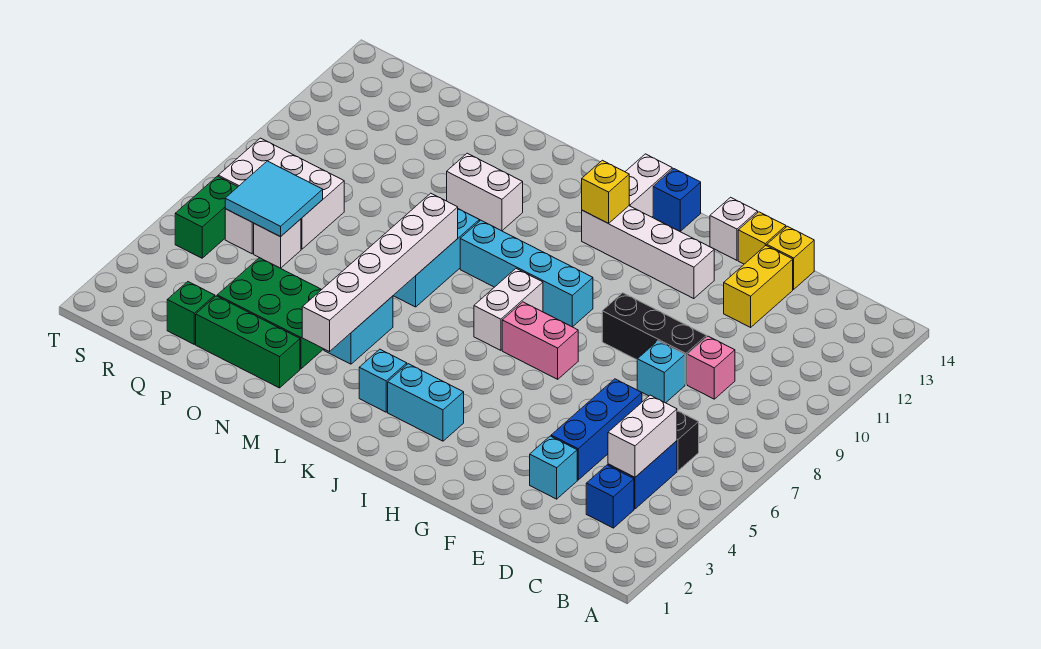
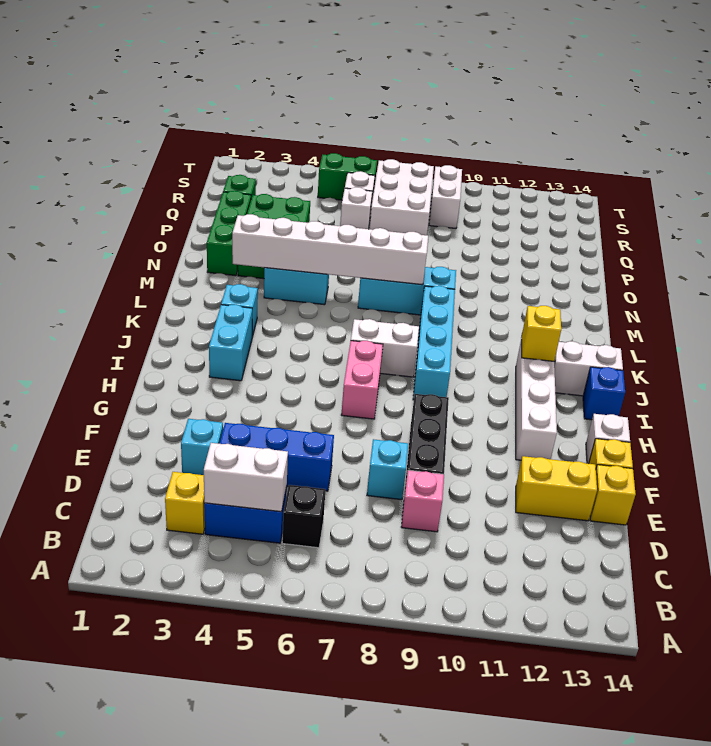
blue 1x1 brick [586,465,634,528] -> yellow 1x1 brick [165,472,205,534]
white 1x2 brick [447,153,523,231] -> white 1x2 brick moved to [429,165,462,229]
cyan 2x2 tile [225,161,323,237] -> none

